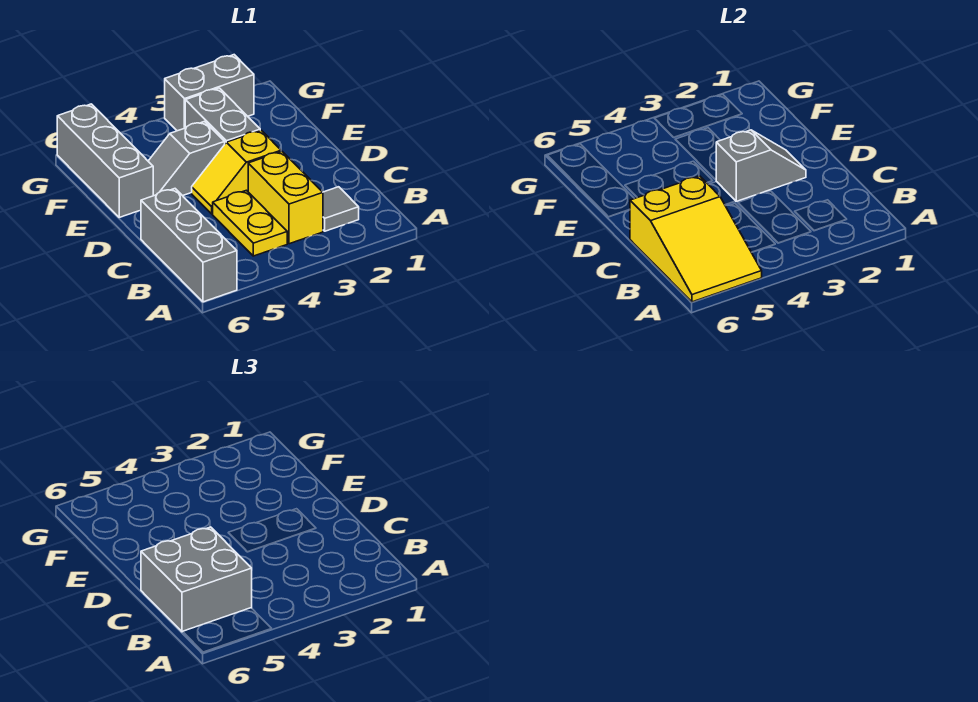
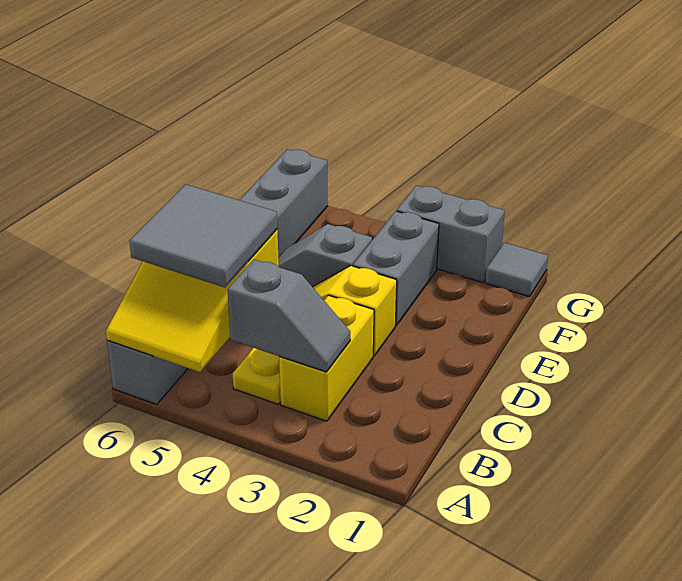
grey 1x1 tile [323,187,359,231] -> grey 1x1 tile moved to [485,243,548,297]
grey 2x2 brick [141,527,252,632] -> grey 2x2 tile [130,184,277,288]
grey 1x2 slope [716,130,806,201] -> grey 1x2 slope moved to [228,260,350,372]

